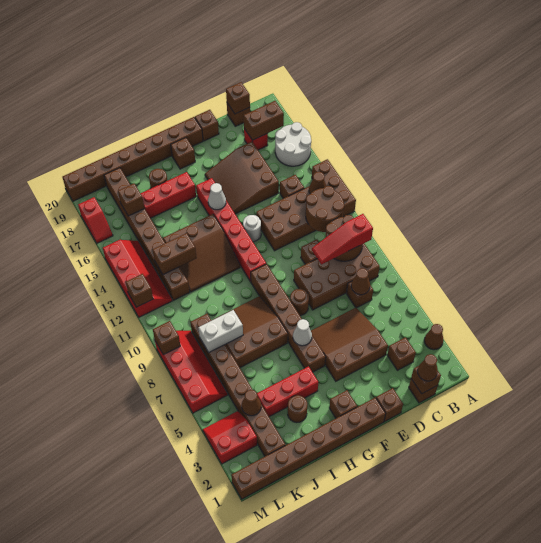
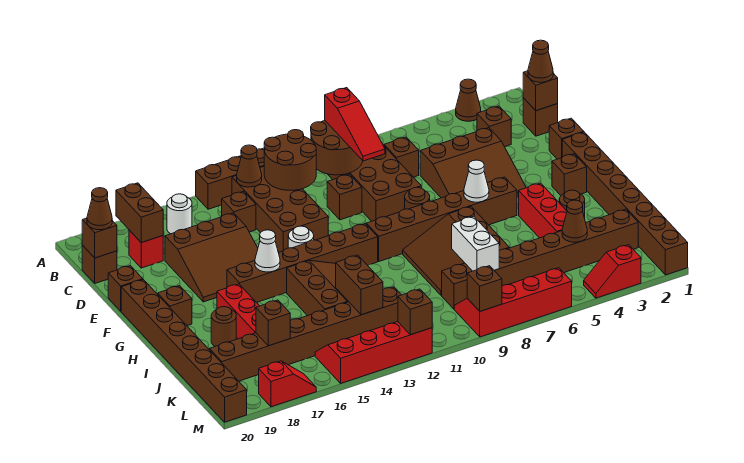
white 2x2 round brick [275,122,311,166] -> white 1x1 round brick [167,194,192,234]
brown 1x1 cone [351,268,370,295] -> brown 1x1 cone moved to [87,188,112,230]
brown 3x3 slope [311,308,388,381] -> brown 3x3 slope turned to [420,128,526,198]
red 1x6 brick [196,178,266,282] -> brown 1x6 brick [227,224,378,303]
red 2x2 slope [203,411,257,464] -> red 1x2 slope [584,245,641,298]

